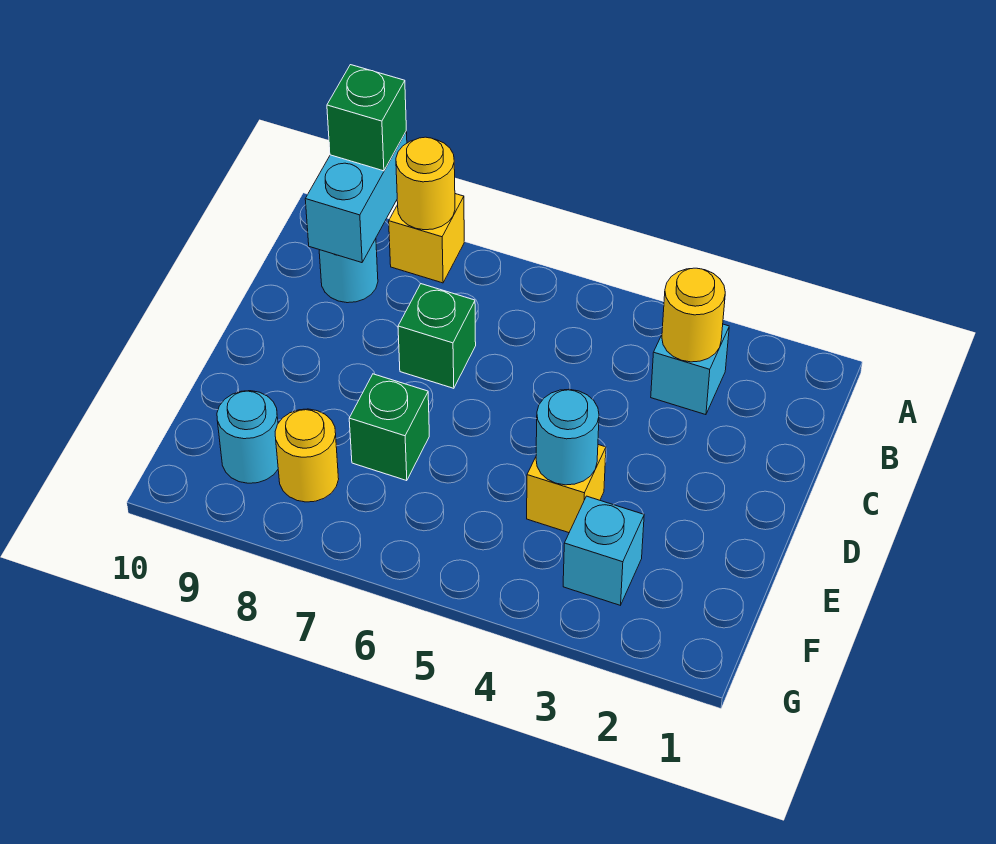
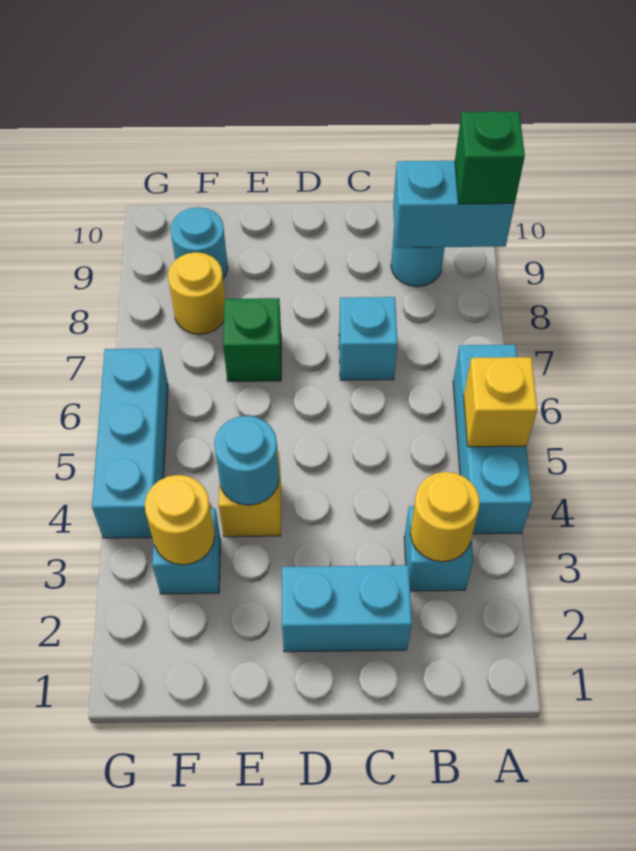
none -> cyan 1x3 brick [453,345,532,534]
yellow 1x1 brick [389,194,464,283] -> yellow 1x1 brick moved to [464,357,537,447]
yellow 1x1 round brick [396,137,455,230] -> yellow 1x1 round brick moved to [145,475,215,565]
none -> cyan 1x2 brick [282,565,412,652]
green 1x1 brick [398,284,476,388] -> cyan 1x1 brick [339,297,398,380]
none -> cyan 1x3 brick [92,348,168,538]

